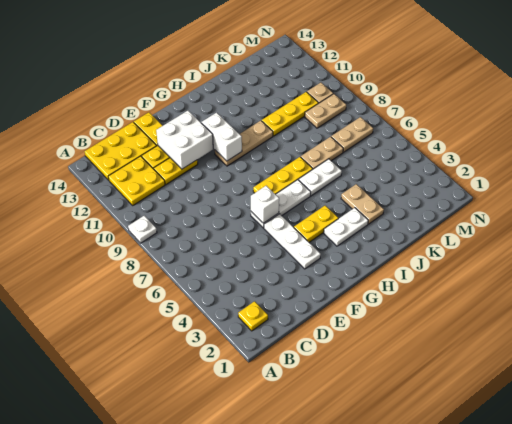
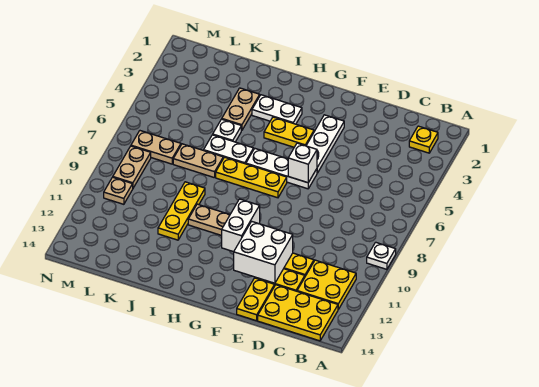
none -> white 1x1 plate [213,119,241,142]
yellow 1x3 plate [262,92,319,136] -> yellow 1x3 plate turned to [158,182,205,240]
tan 1x2 plate [305,94,346,128] -> tan 1x2 plate turned to [113,146,151,188]

